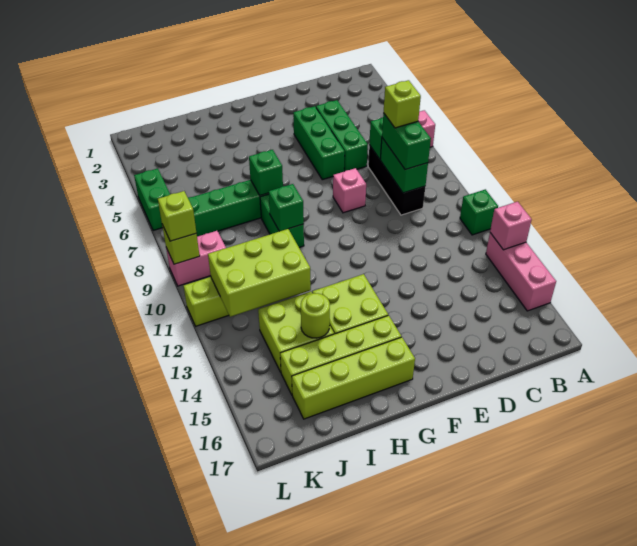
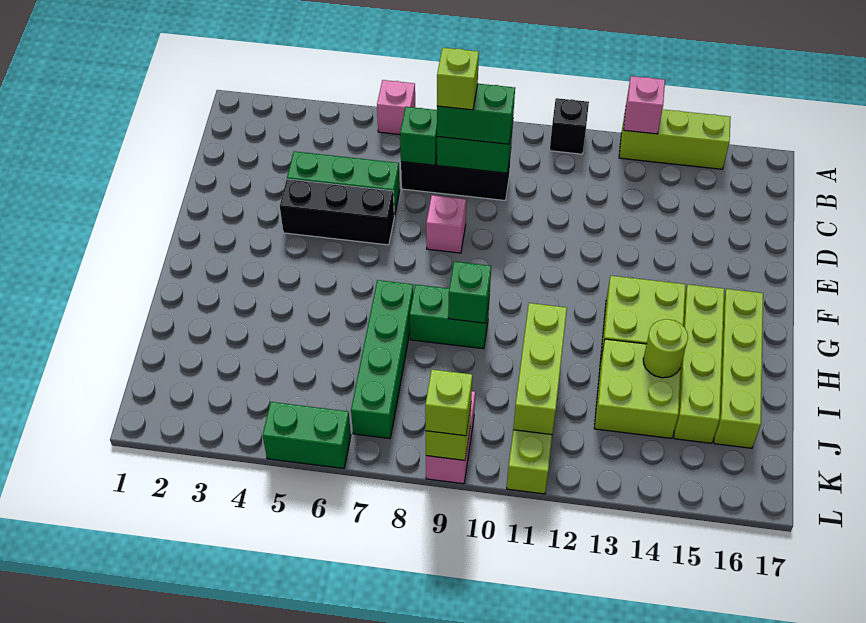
green 1x1 brick [460,189,498,235] -> black 1x1 brick [550,98,589,154]
pink 1x3 brick [486,233,556,311] -> lime 1x3 brick [619,108,731,169]
green 1x3 brick [293,106,345,180] -> black 1x3 brick [280,179,394,245]
green 1x1 brick [249,150,283,196] -> none
lime 2x3 brick [208,229,311,317] -> lime 1x3 brick [513,303,567,435]

